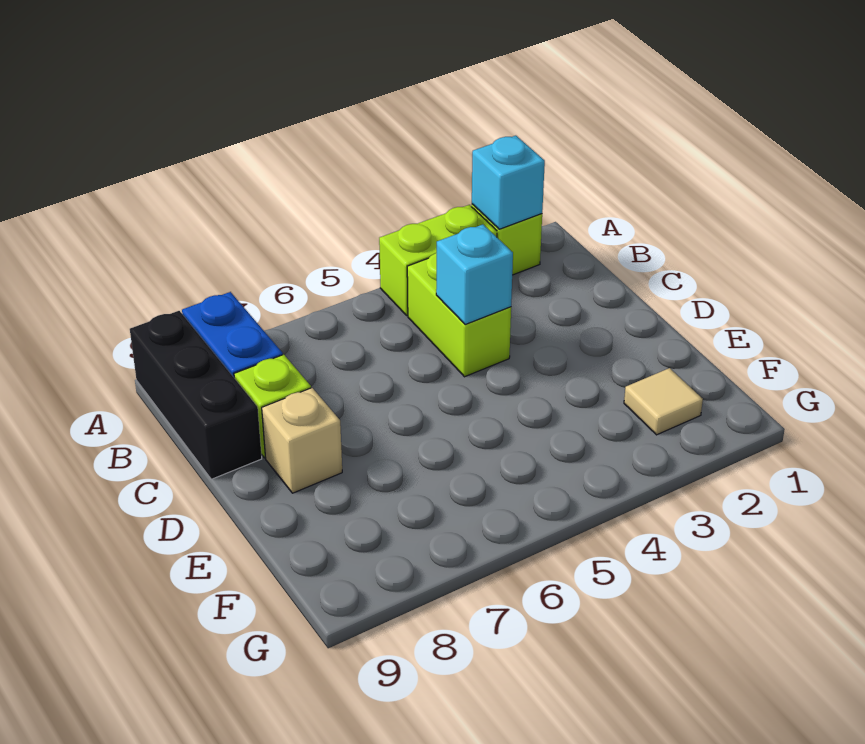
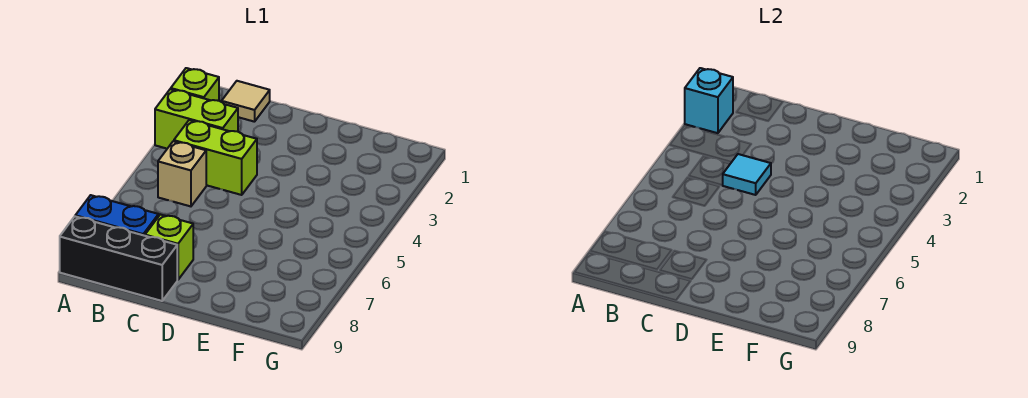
lime 1x2 brick [379,205,497,316] -> lime 1x2 brick turned to [155,89,238,149]
cyan 1x1 brick [436,225,513,324] -> cyan 1x1 tile [723,154,771,195]
tan 1x1 brick [262,388,342,493] -> tan 1x1 brick moved to [158,141,206,206]
tan 1x1 tile [624,368,703,435] -> tan 1x1 tile moved to [222,81,270,122]

